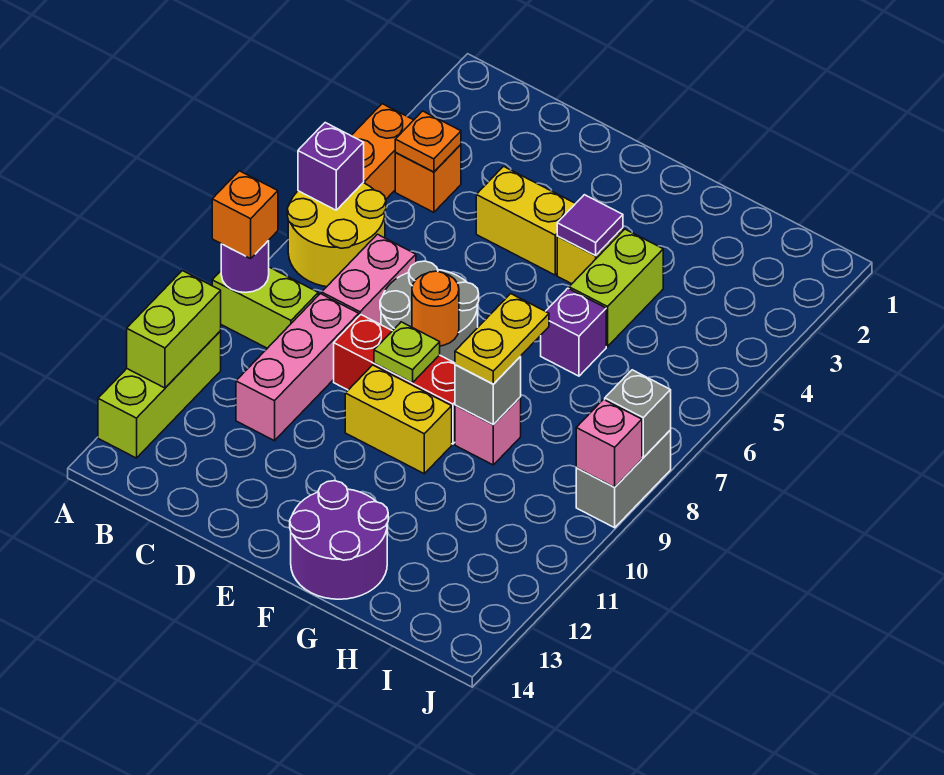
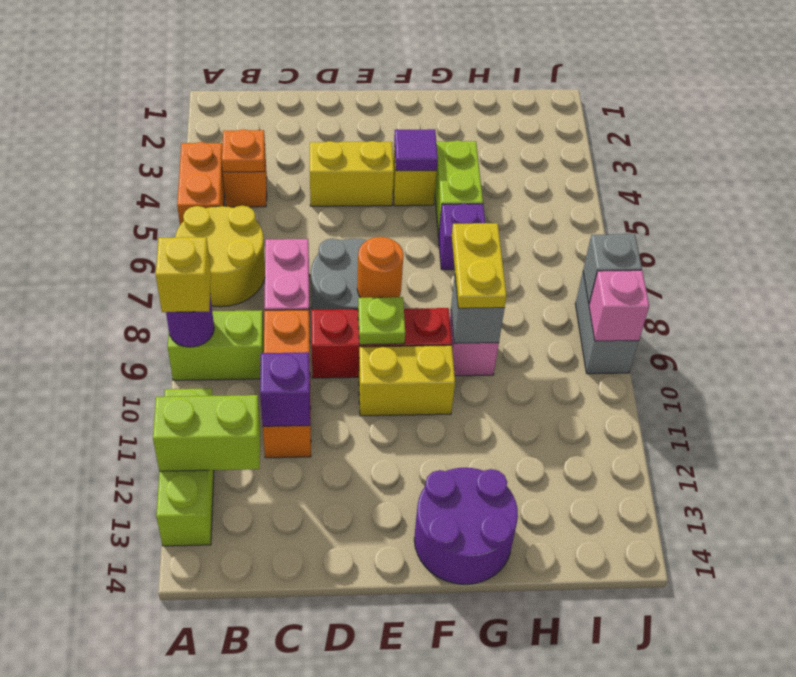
purple 1x1 brick [298,123,364,210] -> purple 1x1 brick moved to [260,352,310,426]
orange 1x1 brick [212,171,278,259] -> yellow 1x1 brick [156,237,211,312]
lime 1x2 brick [127,271,221,388] -> lime 1x2 brick turned to [153,395,260,471]
pink 1x3 brick [236,294,359,441] -> orange 1x3 brick [263,310,311,458]

